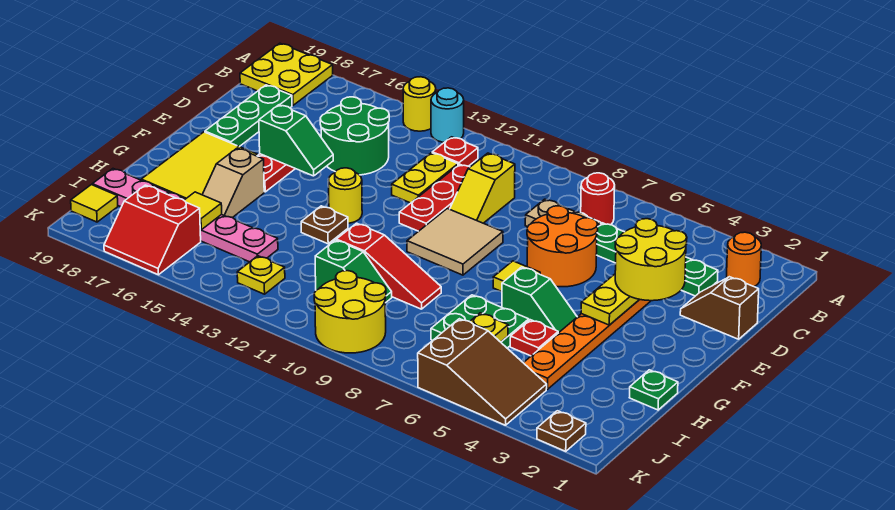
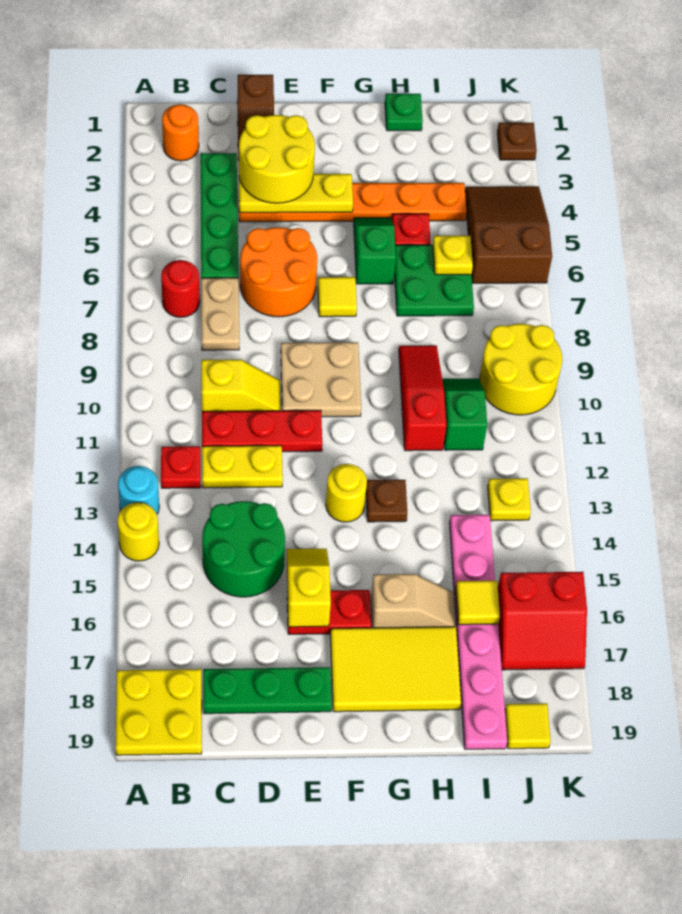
tan 2x2 tile [407,209,503,275] -> tan 2x2 plate [281,342,361,417]
green 1x2 slope [259,105,333,176] -> yellow 1x2 slope [287,549,331,627]
red 2x2 slope [104,185,201,275] -> red 2x2 slope turned to [498,572,587,670]

